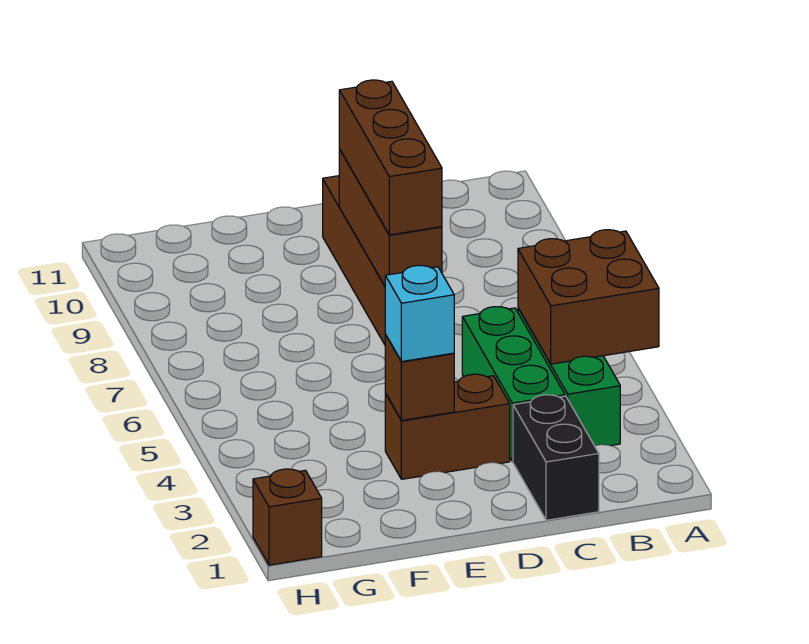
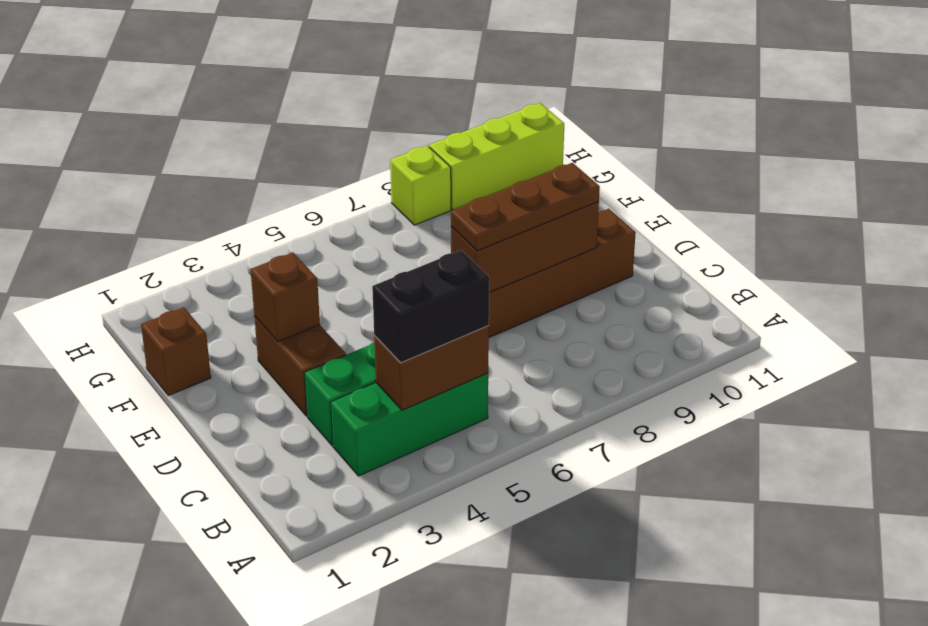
brown 2x2 brick [518,230,659,364] -> brown 1x2 brick [374,326,489,410]
black 1x2 brick [513,395,599,520] -> black 1x2 brick moved to [372,250,489,363]
brown 1x3 brick [339,80,442,235] -> brown 1x3 plate [451,163,600,251]
cyan 1x1 brick [385,265,454,362] -> none
brown 1x1 brick [253,469,322,565] -> brown 1x1 brick moved to [141,307,211,396]
none -> lime 1x1 brick [390,146,451,225]
none -> lime 1x3 brick [429,103,564,210]

